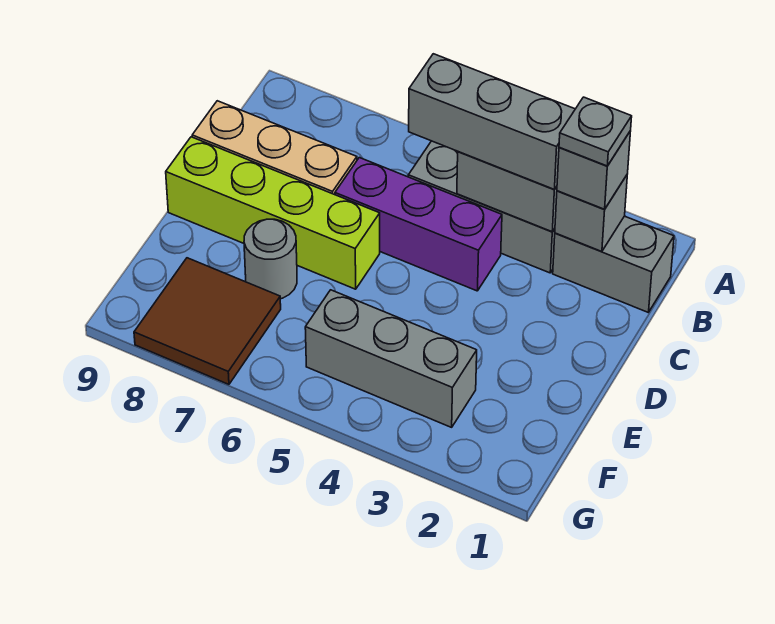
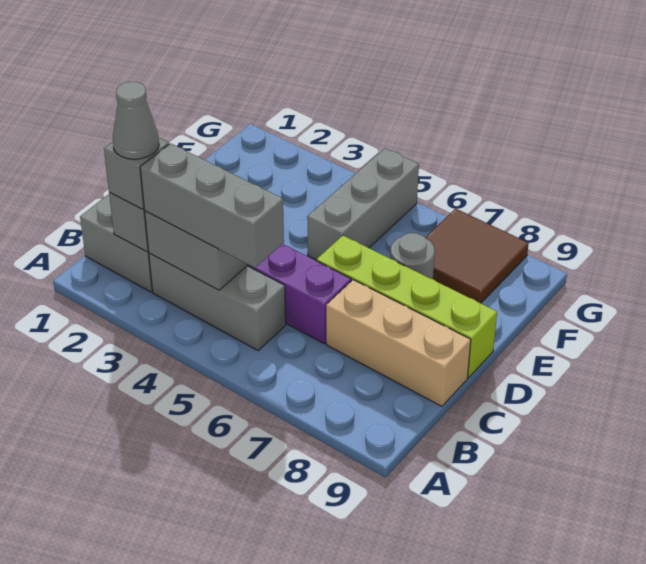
grey 1x1 plate [559,97,632,166] -> grey 1x1 cone [113,82,159,159]
grey 1x3 brick [305,290,477,427] -> grey 1x3 brick turned to [307,148,419,260]

